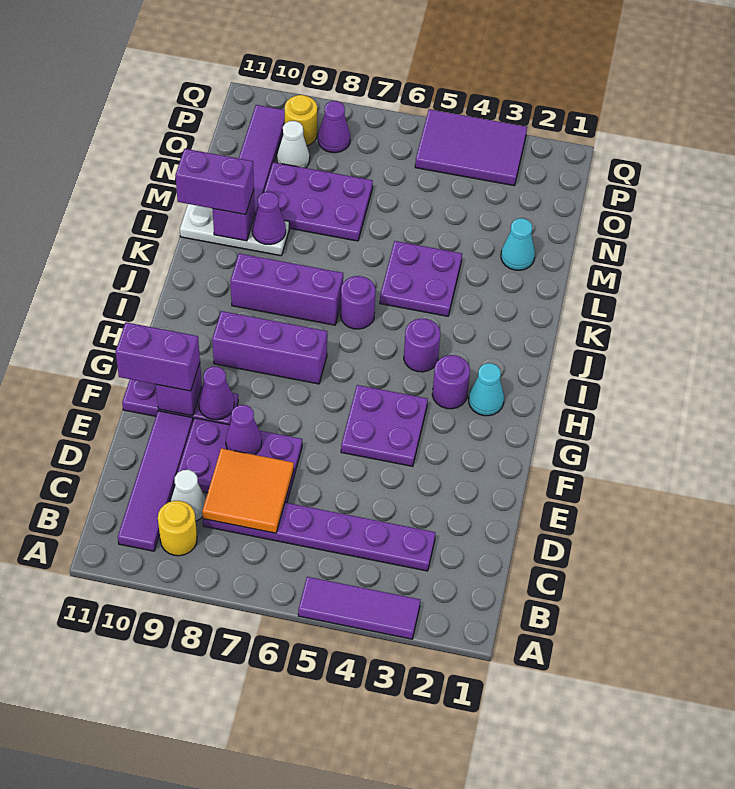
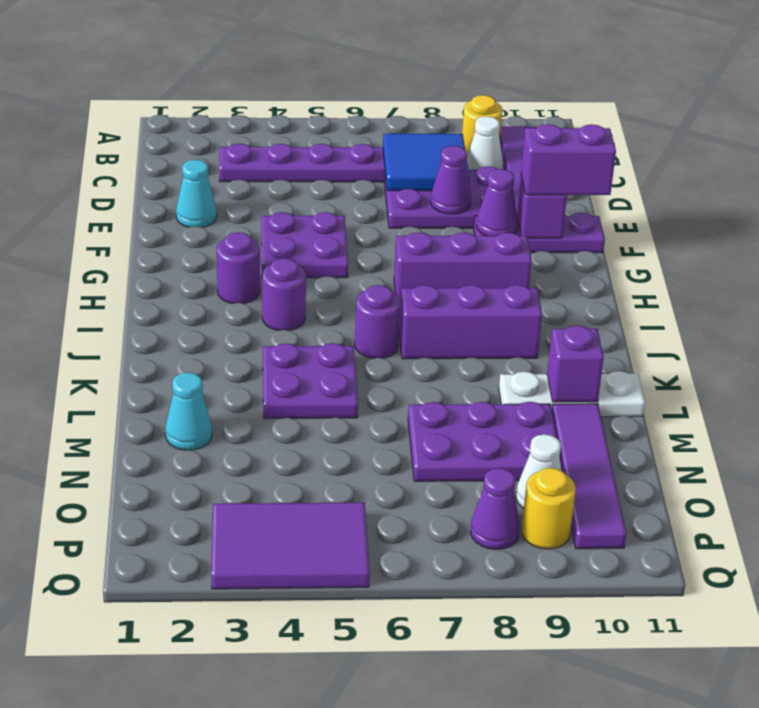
purple 1x3 tile [298,577,420,639] -> none
orange 2x2 tile [202,448,294,533] -> blue 2x2 tile [383,134,470,191]
cyan 1x1 cone [469,363,504,416] -> cyan 1x1 cone moved to [176,160,217,228]
purple 1x1 cone [252,192,286,244] -> none
purple 1x2 brick [175,149,254,215] -> none

